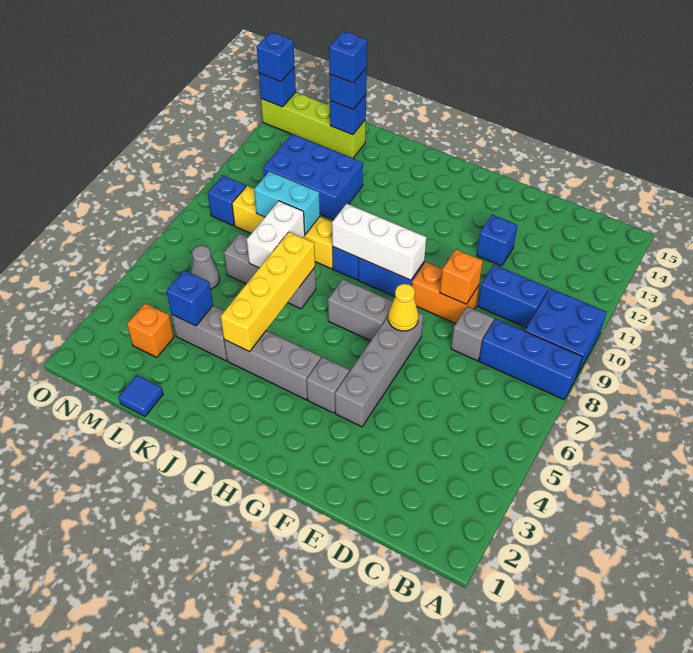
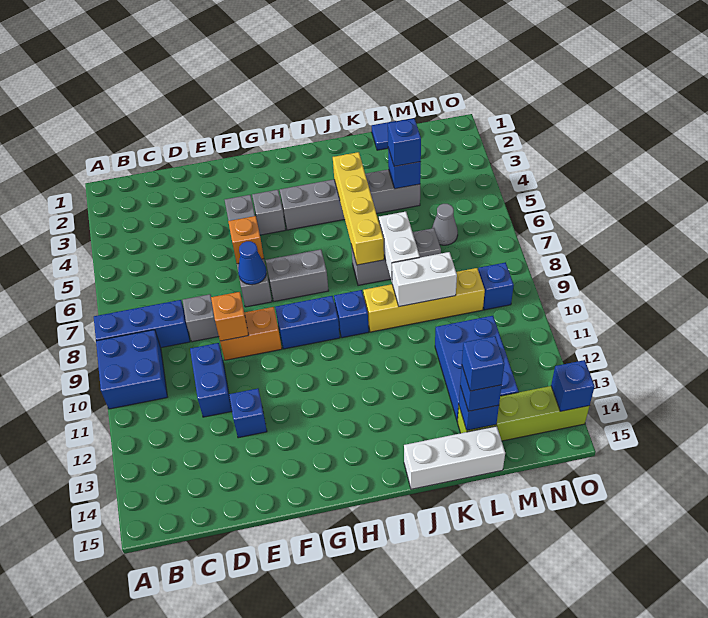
blue 1x2 brick [478,265,548,328] -> blue 1x2 brick turned to [190,343,232,417]
yellow 1x1 cone [388,284,418,331] -> blue 1x1 cone [238,241,266,285]
white 1x3 brick [332,204,426,280] -> white 1x3 brick moved to [404,426,505,489]
cyan 1x2 brick [254,171,320,234] -> white 1x2 brick [392,252,457,307]
blue 2x3 brick [263,134,363,220] -> blue 2x3 brick turned to [435,316,519,422]
orange 1x1 brick [127,303,174,358] -> orange 1x1 brick moved to [228,216,264,264]
blue 1x1 brick [257,32,295,82] -> blue 1x1 brick moved to [388,119,421,166]

